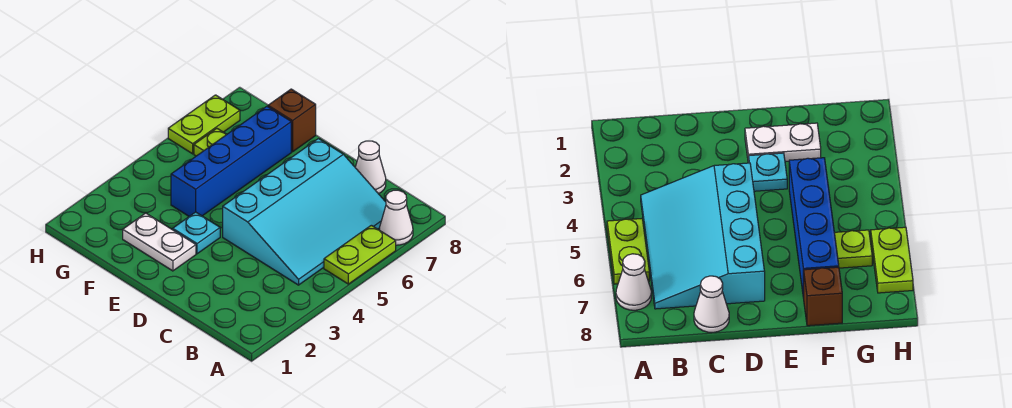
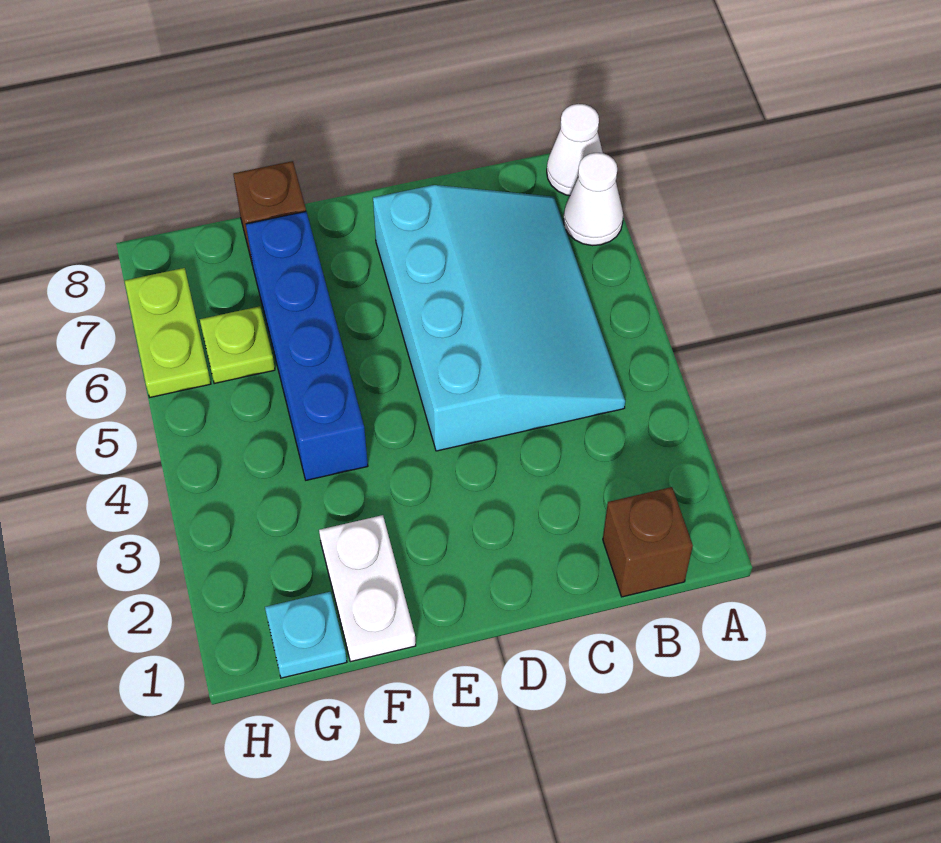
lime 1x2 plate [324,225,396,284] -> none
none -> brown 1x1 brick [603,487,693,597]
white 1x1 cone [355,141,386,194] -> white 1x1 cone moved to [547,104,603,196]
white 1x2 plate [123,213,196,271] -> white 1x2 plate turned to [319,515,416,662]
cyan 1x1 plate [173,212,220,254] -> cyan 1x1 plate moved to [265,592,347,678]

